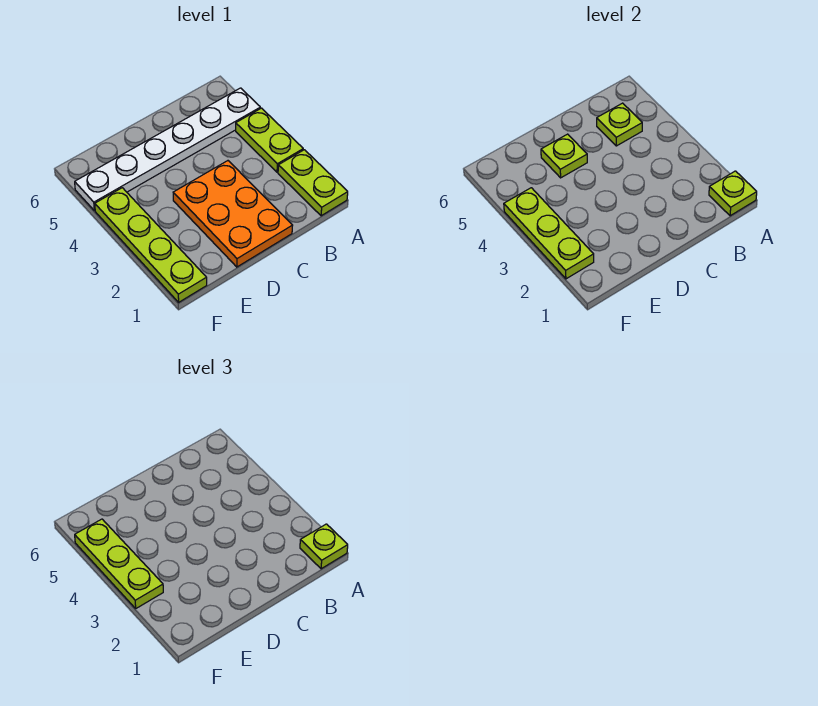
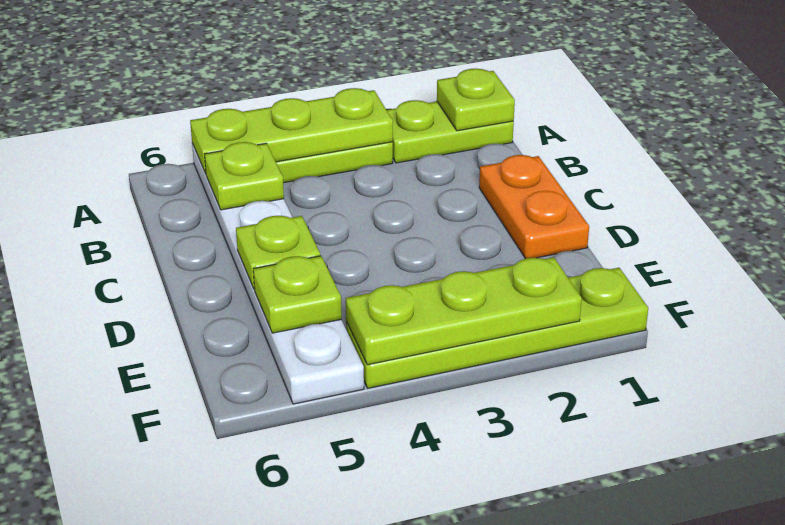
lime 1x1 plate [300,524,348,569] -> lime 1x1 plate moved to [253,256,342,333]
orange 2x3 plate [173,161,293,267] -> orange 1x2 plate [479,155,589,259]
lime 1x3 plate [75,519,163,608] -> lime 1x3 plate moved to [190,88,393,174]

